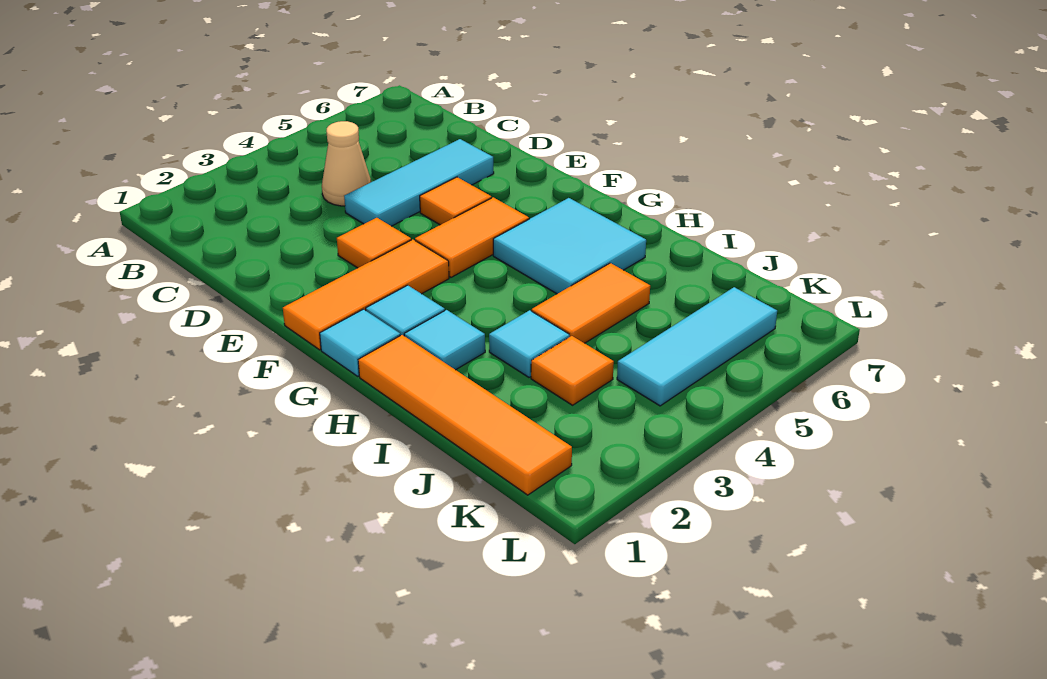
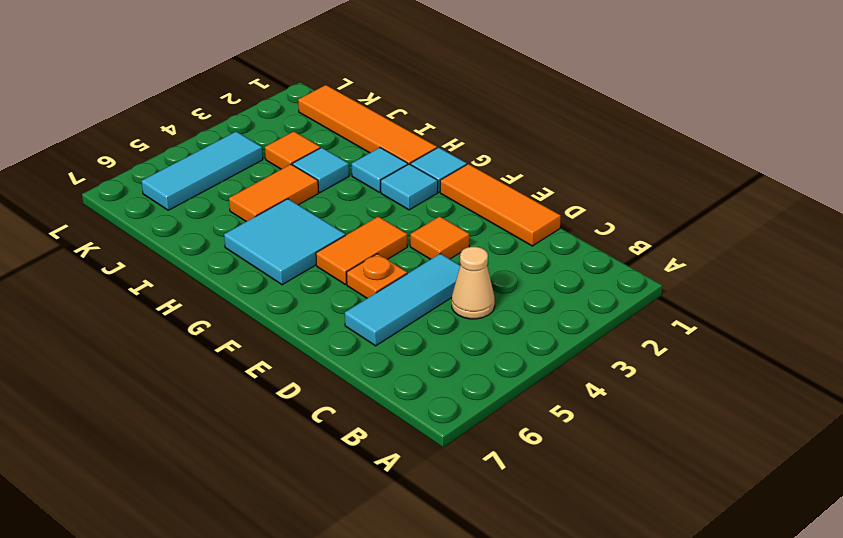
orange 1x1 tile [420,177,491,225] -> orange 1x1 plate [347,254,407,298]
orange 1x3 tile [283,240,449,350] -> orange 1x3 tile turned to [440,164,561,246]

